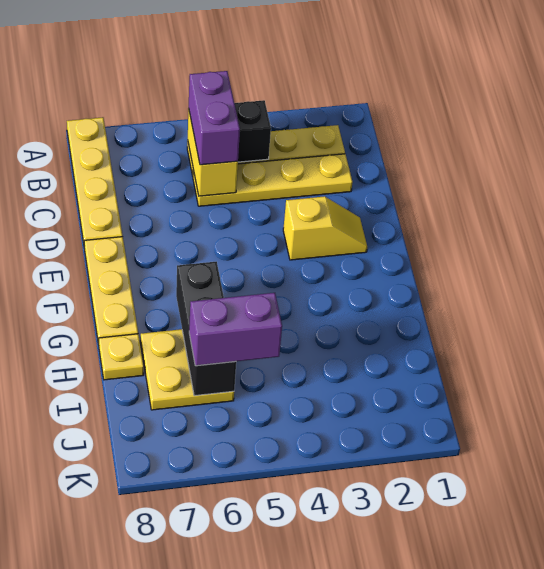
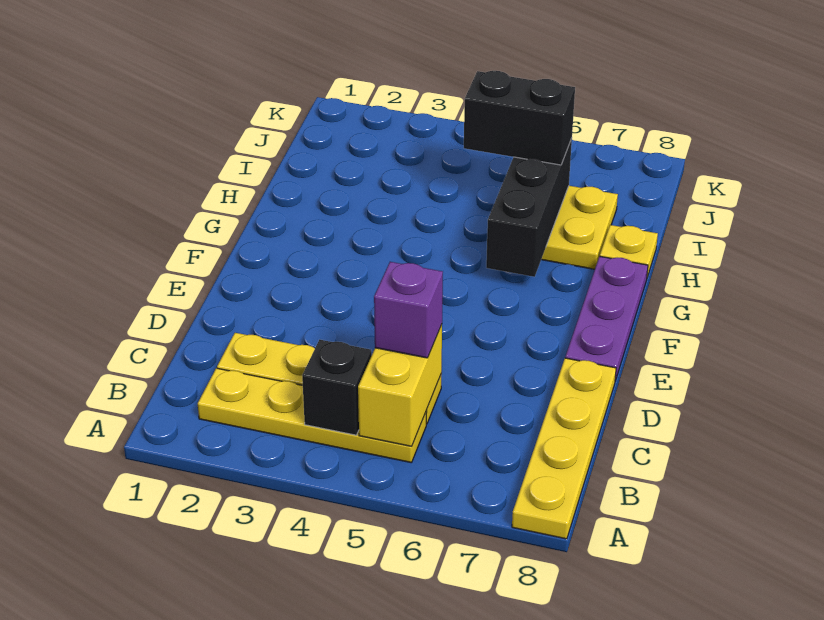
purple 1x2 brick [189,71,240,165] -> purple 1x1 brick [374,262,443,358]
yellow 1x2 slope [283,196,367,260] -> none
yellow 1x3 plate [84,237,138,345] -> purple 1x3 plate [565,256,648,381]
purple 1x2 brick [189,293,282,366] -> black 1x2 brick [464,71,575,165]

